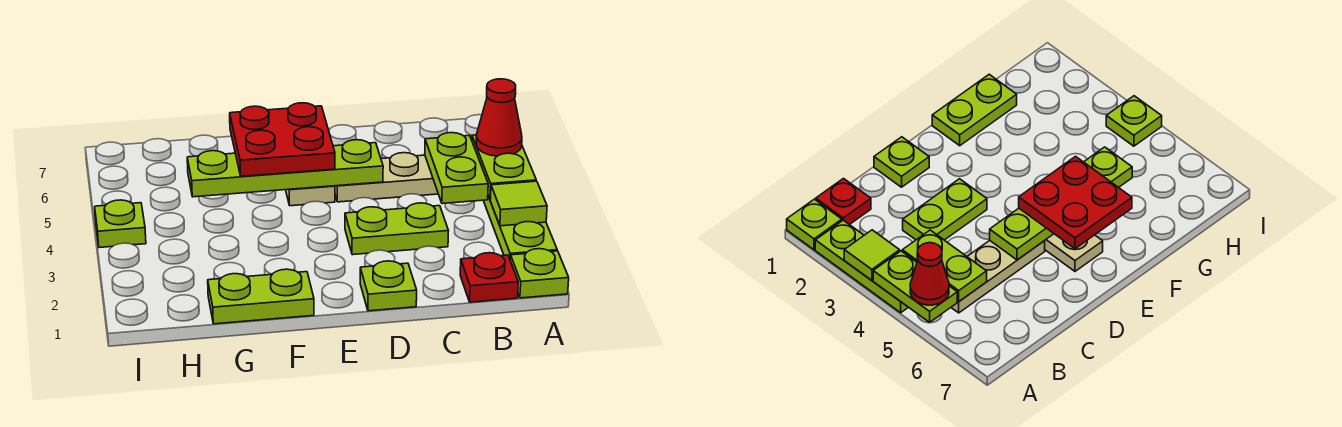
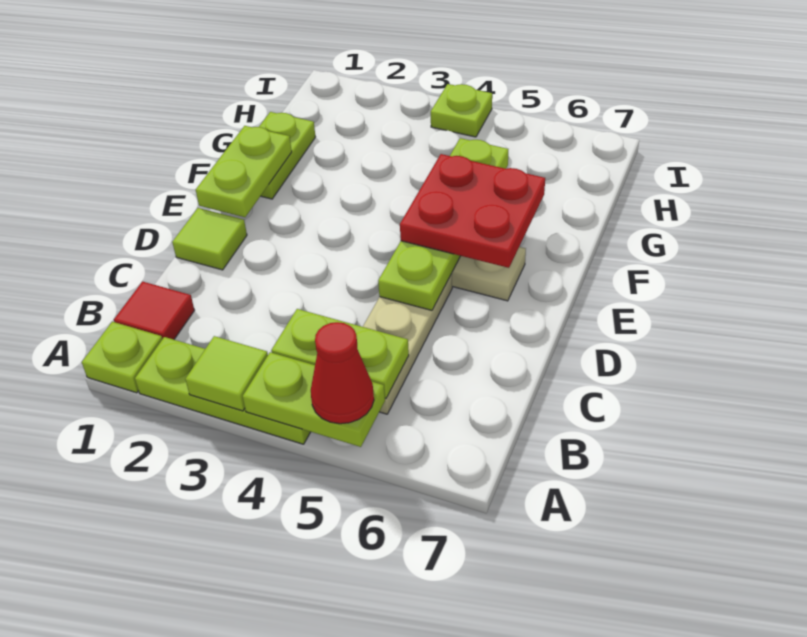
red 1x1 plate [460,253,518,302] -> red 1x1 tile [114,282,195,340]
lime 1x2 plate [345,203,448,255] -> lime 1x2 plate moved to [196,126,292,217]
lime 1x1 plate [360,261,417,311] -> lime 1x1 tile [172,208,247,270]

